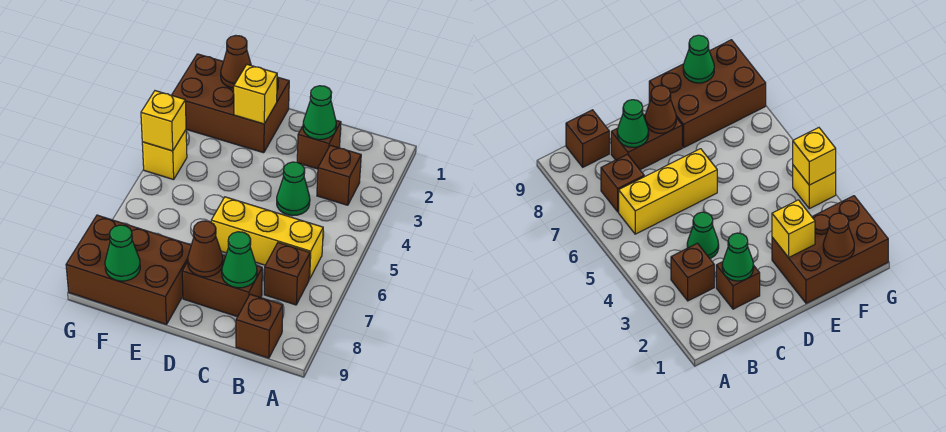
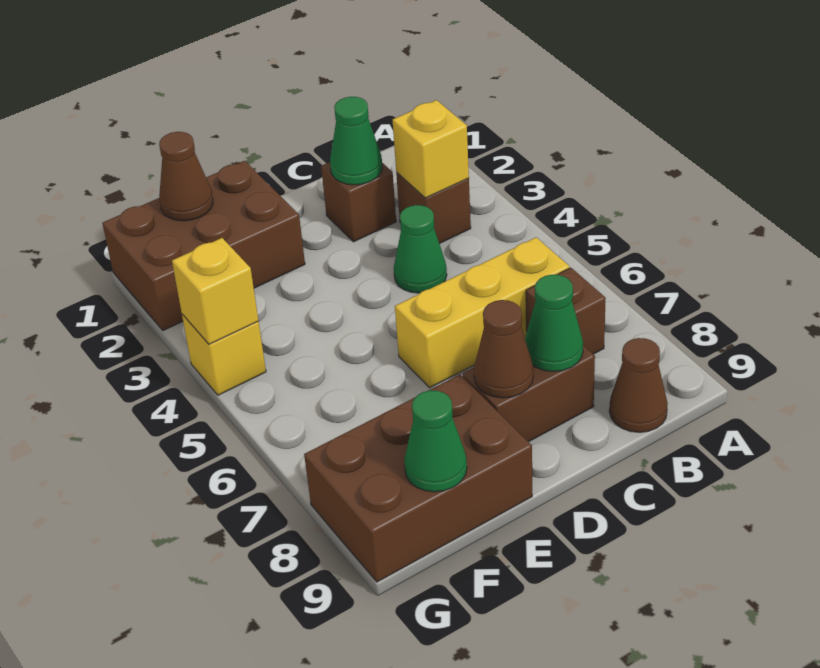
brown 1x1 brick [236,294,283,358] -> brown 1x1 cone [609,338,668,432]
yellow 1x1 brick [234,65,277,124] -> yellow 1x1 brick moved to [393,100,469,198]

